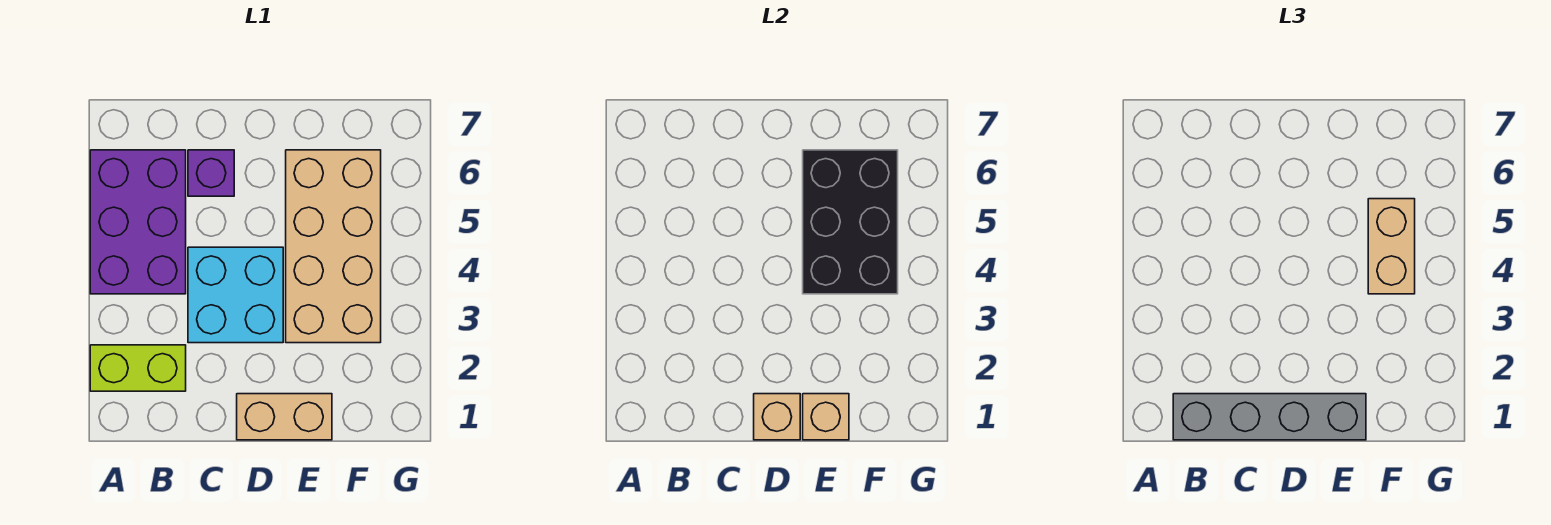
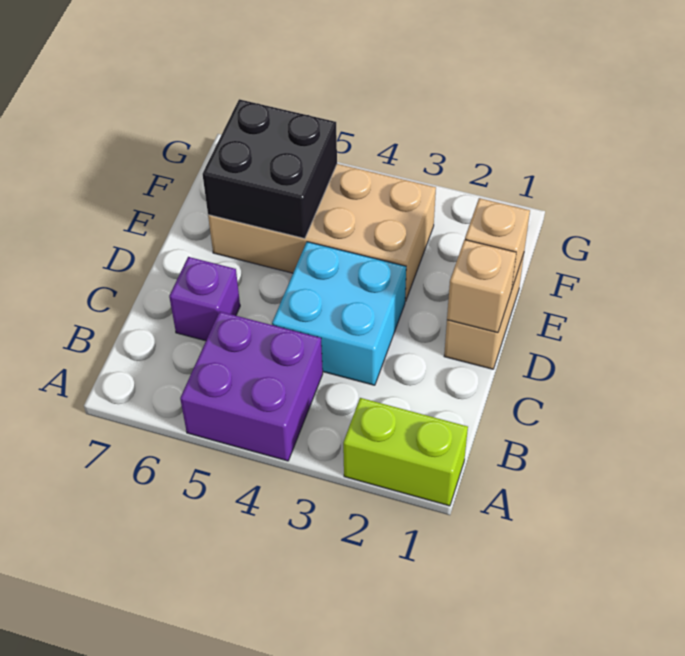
lime 1x2 brick [90,345,186,391] -> lime 1x2 brick turned to [343,398,468,506]
purple 2x3 brick [90,150,186,294] -> purple 2x2 brick [180,312,323,461]
grey 1x4 brick [1173,394,1366,440] -> none
black 2x3 brick [803,150,898,294] -> black 2x2 brick [203,99,337,239]
tan 1x2 brick [1368,199,1415,294] -> none

